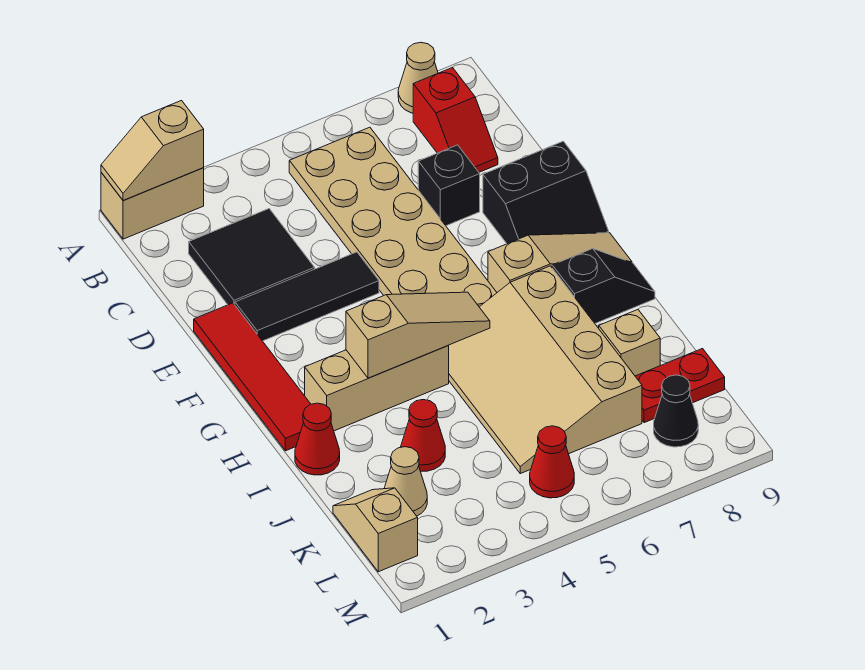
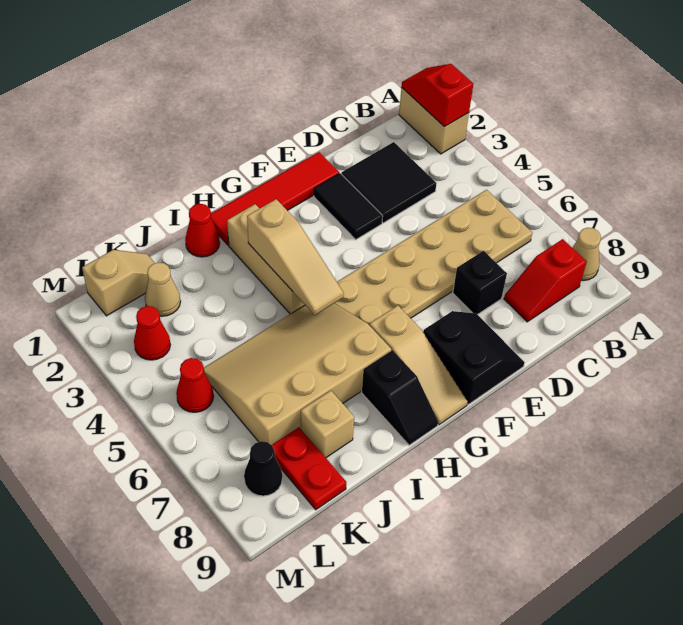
tan 1x2 slope [101,101,204,200] -> red 1x2 slope [402,64,473,127]
black 1x3 tile [235,252,379,341] -> black 1x2 tile [314,173,383,240]
black 2x2 slope [483,141,609,244] -> black 2x2 slope turned to [423,311,525,404]
red 1x1 cone [401,400,445,471] -> red 1x1 cone moved to [134,306,170,360]

